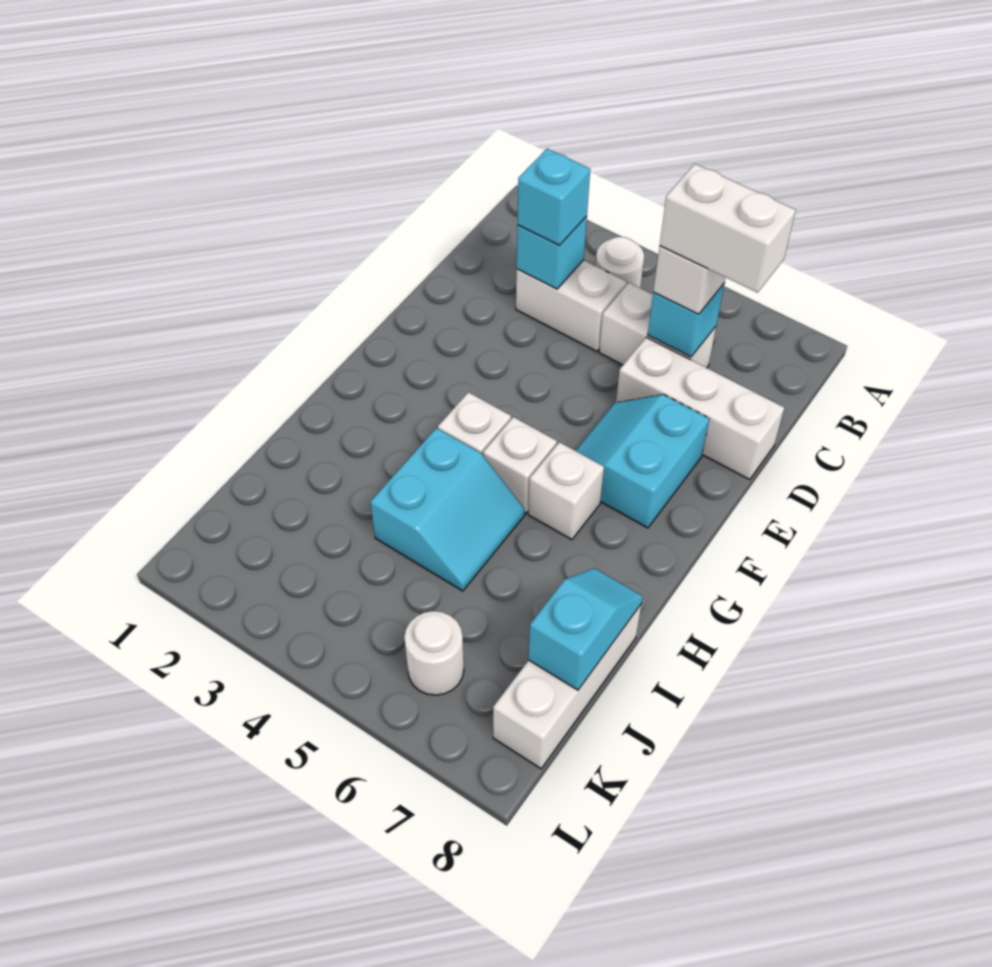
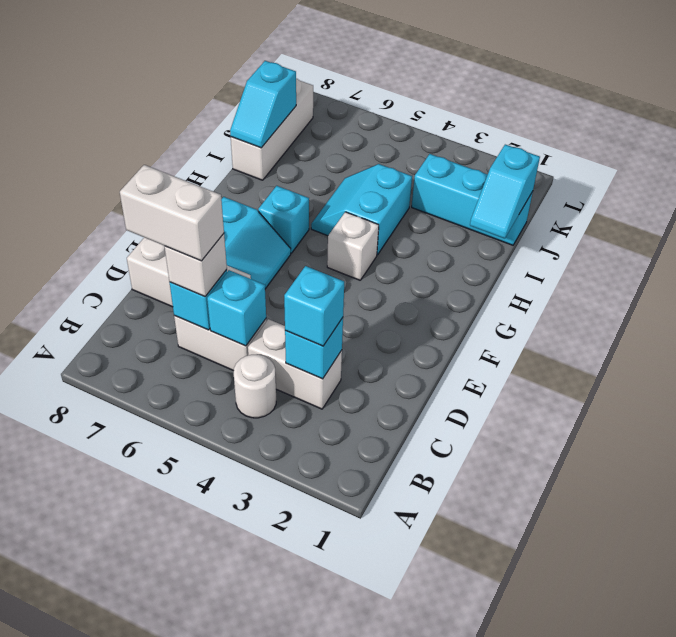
none -> cyan 1x1 brick [207,270,266,346]
white 1x1 brick [483,417,557,513] -> none
white 1x1 brick [528,442,604,540] -> cyan 1x1 brick [258,186,309,253]
none -> cyan 1x2 slope [470,145,540,239]
none -> cyan 1x3 brick [412,154,533,245]
white 1x1 round brick [404,611,464,695] -> none

